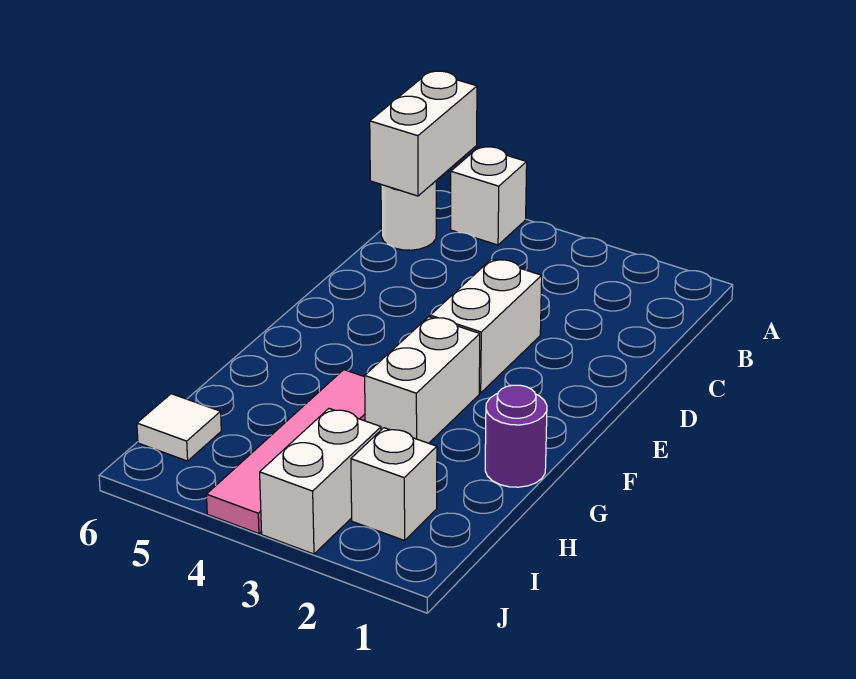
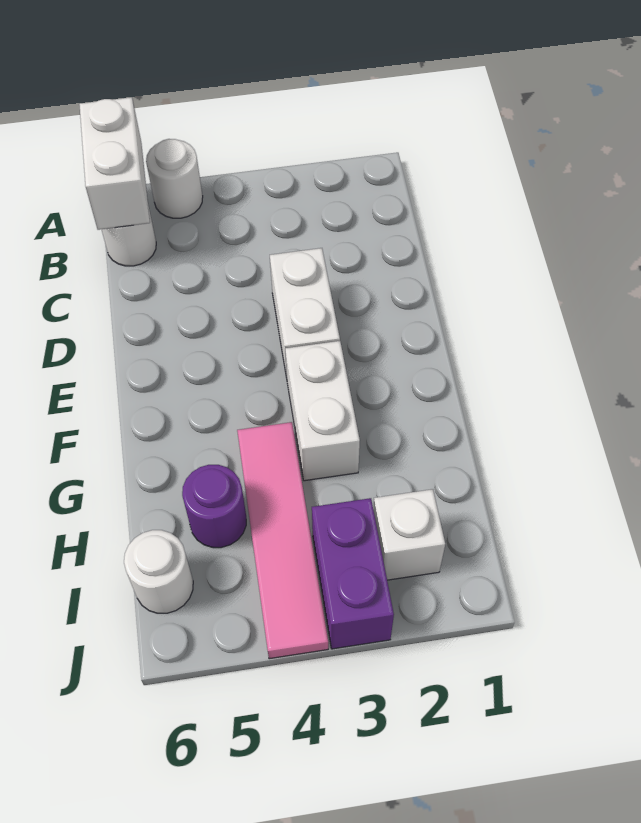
white 1x1 brick [451,147,527,245] -> white 1x1 round brick [146,139,203,218]
purple 1x1 round brick [485,385,547,487] -> purple 1x1 round brick moved to [182,465,246,548]
white 1x2 brick [260,409,381,554] -> purple 1x2 brick [312,498,394,649]
white 1x1 tile [137,394,221,461] -> white 1x1 round brick [124,530,193,613]

